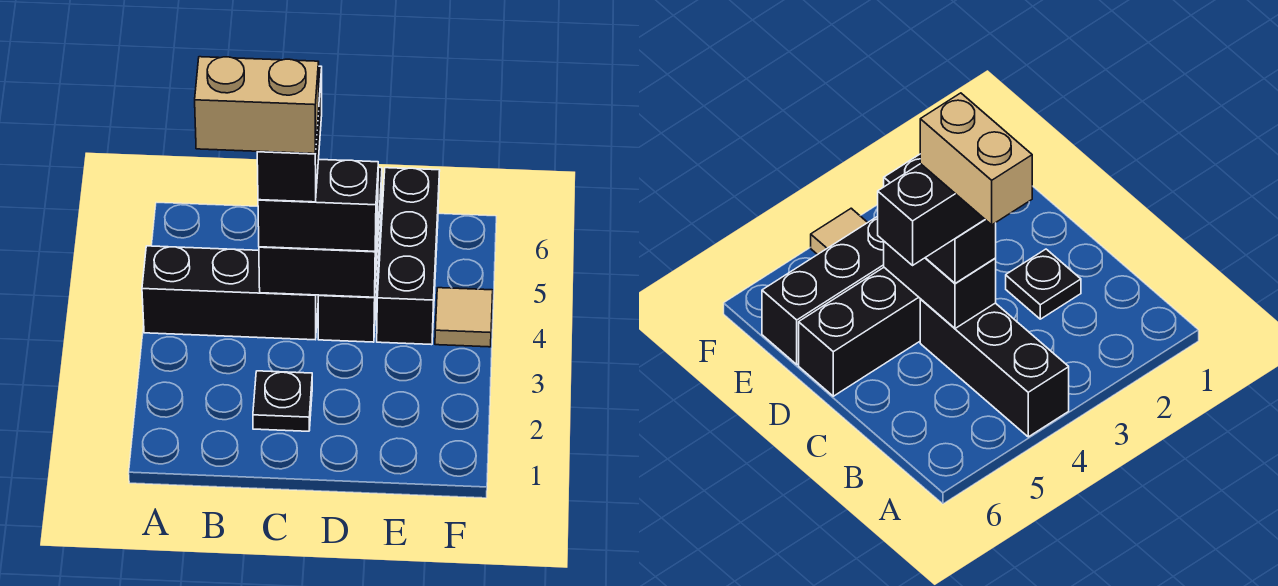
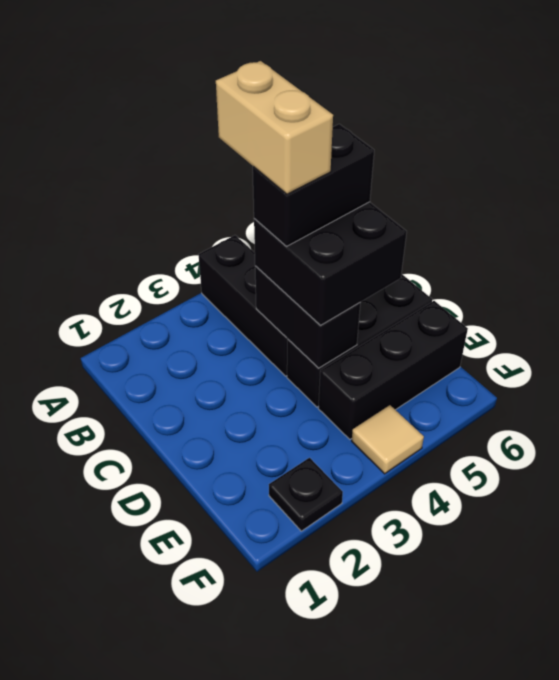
black 1x1 plate [253,371,312,431] -> black 1x1 plate moved to [269,458,343,531]
black 1x2 brick [258,160,378,251] -> black 2x2 brick [254,202,407,325]

